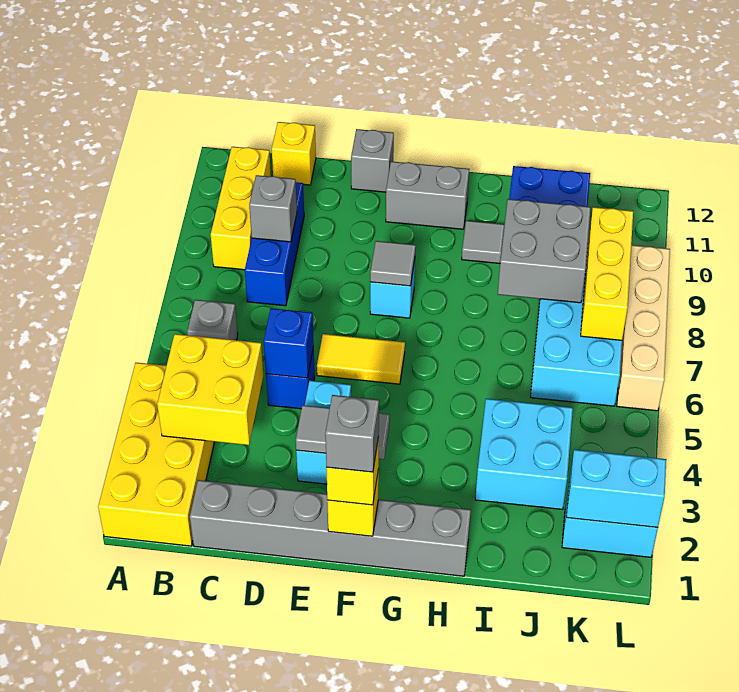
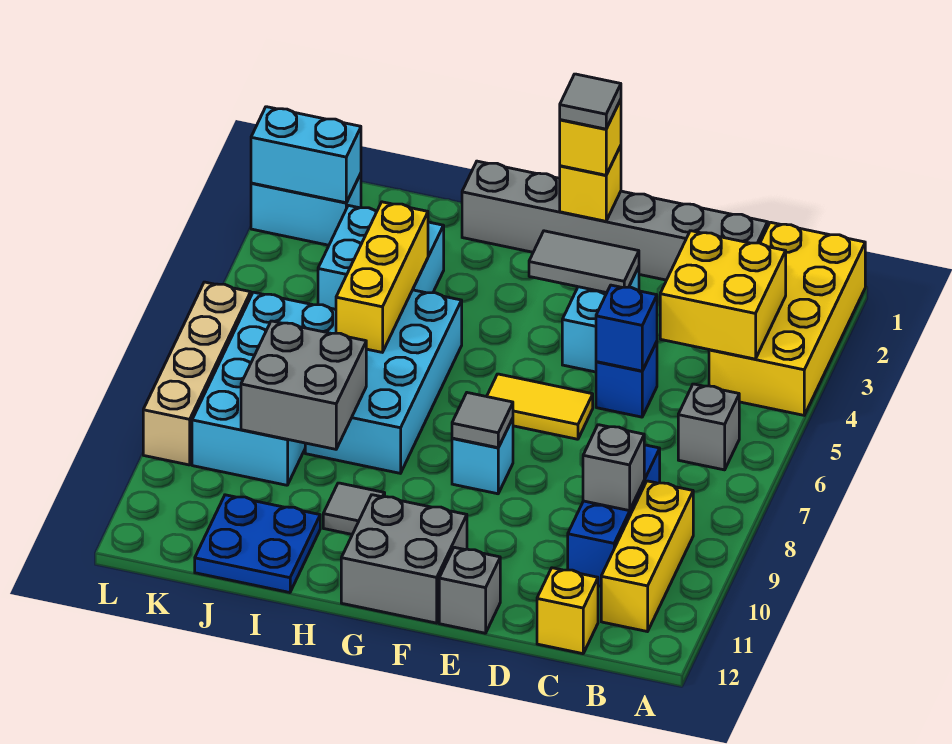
grey 1x1 brick [325,395,379,472] -> grey 1x1 tile [560,74,621,129]
grey 1x2 brick [386,161,469,229] -> grey 2x2 brick [341,495,467,623]
none -> cyan 2x4 brick [305,290,462,473]
yellow 1x3 brick [581,207,633,340] -> yellow 1x3 brick moved to [336,202,428,352]

